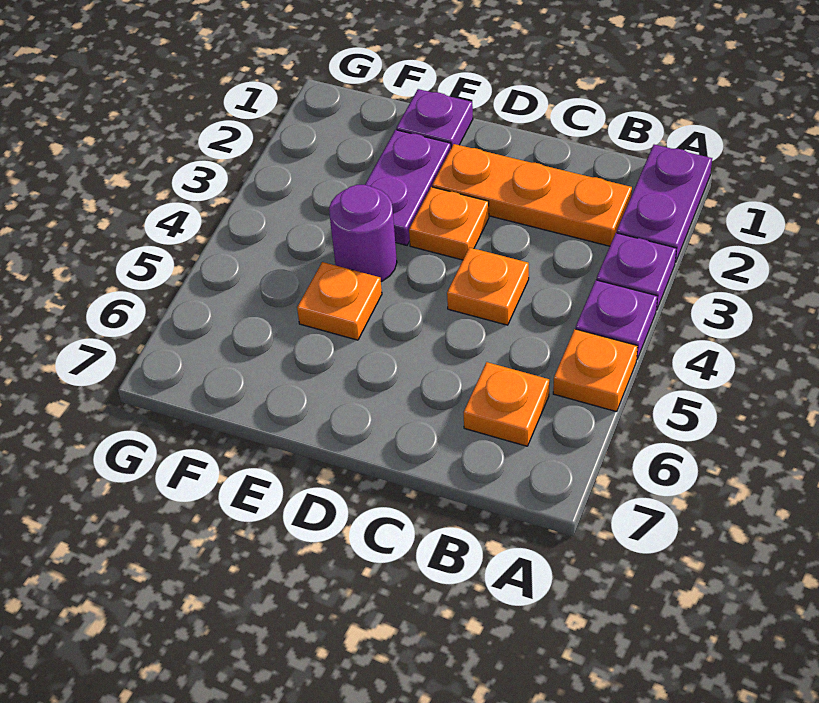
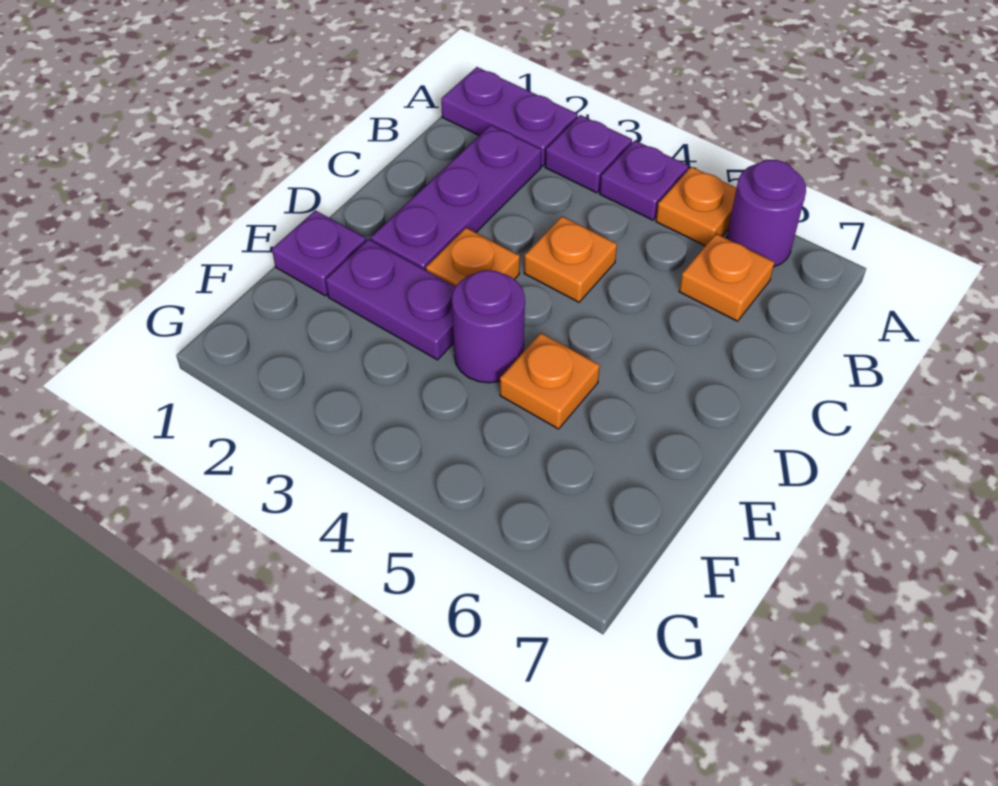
none -> purple 1x1 round brick [727,160,806,267]
orange 1x3 plate [432,144,632,246] -> purple 1x3 plate [371,125,541,270]

